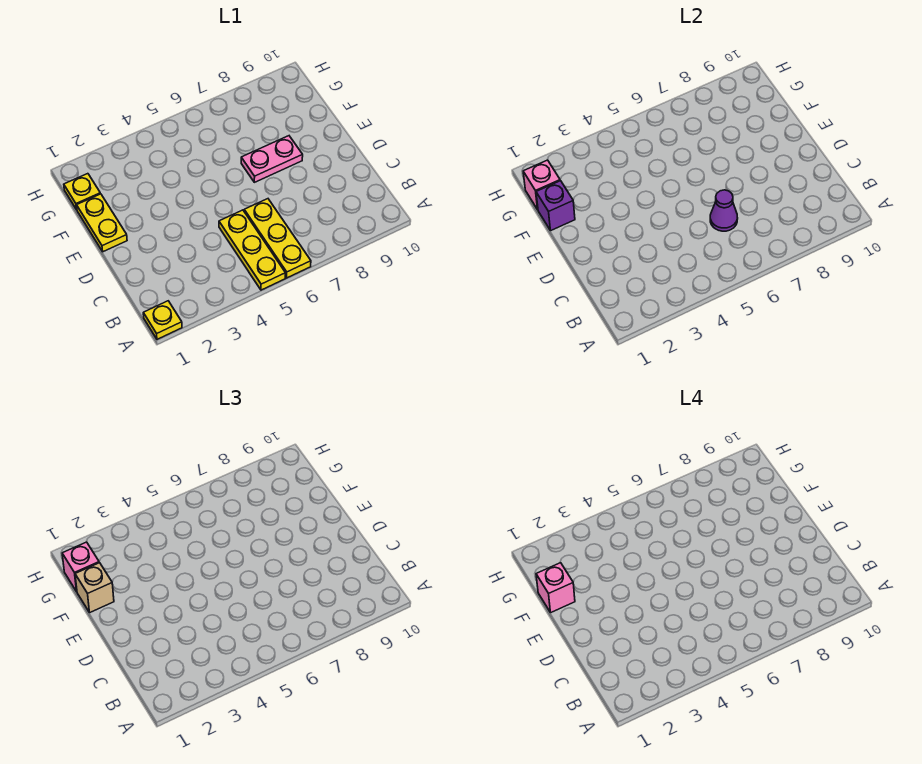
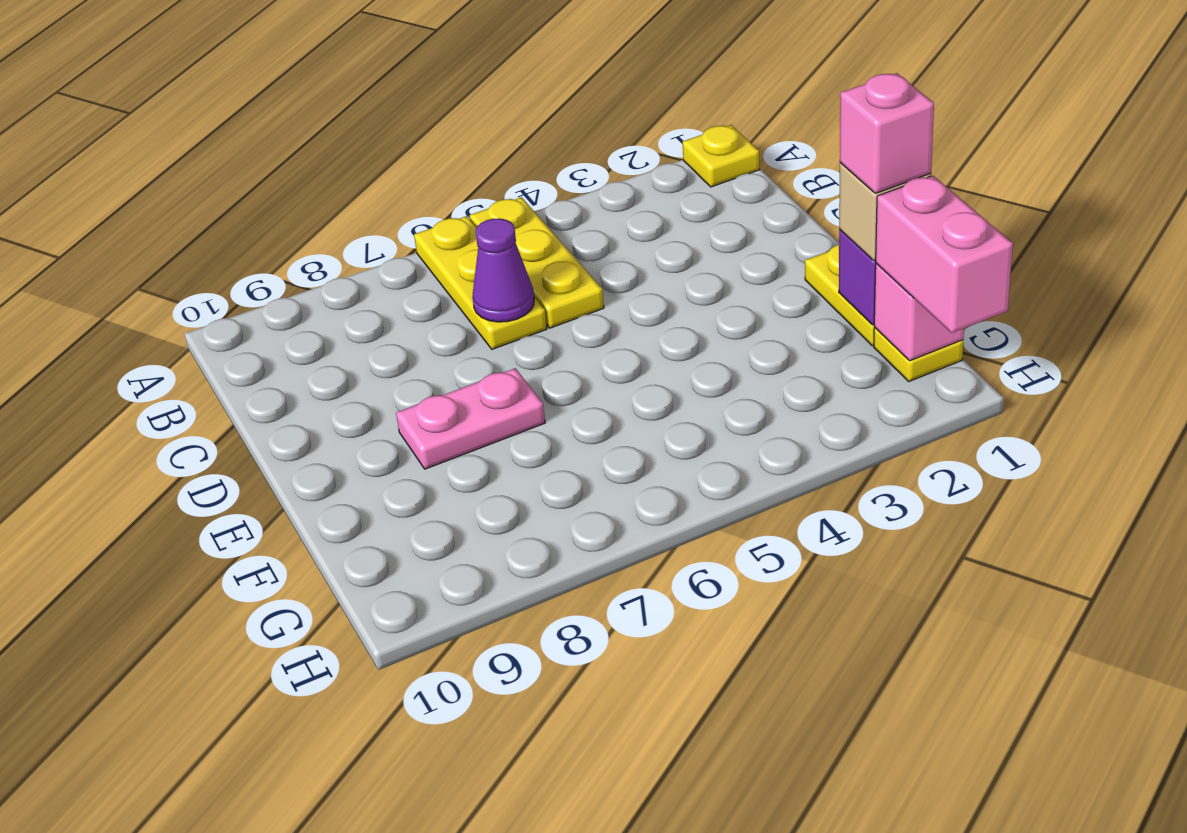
pink 1x1 brick [62,542,99,592] -> pink 1x2 brick [876,176,1013,333]

